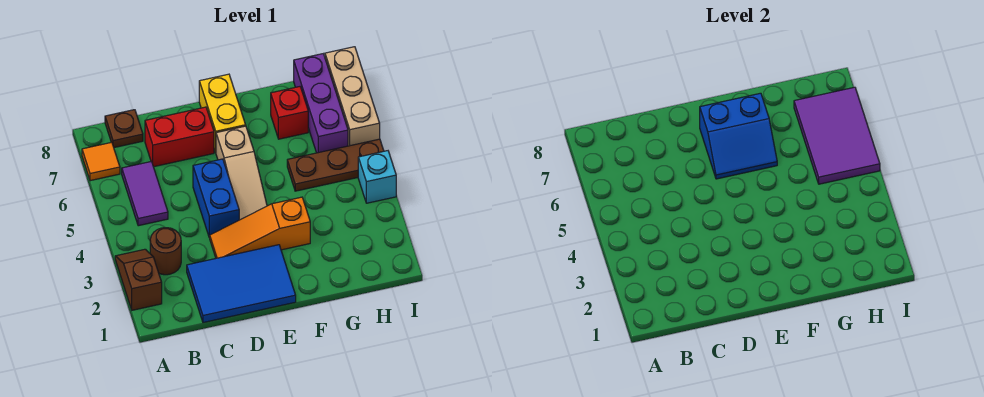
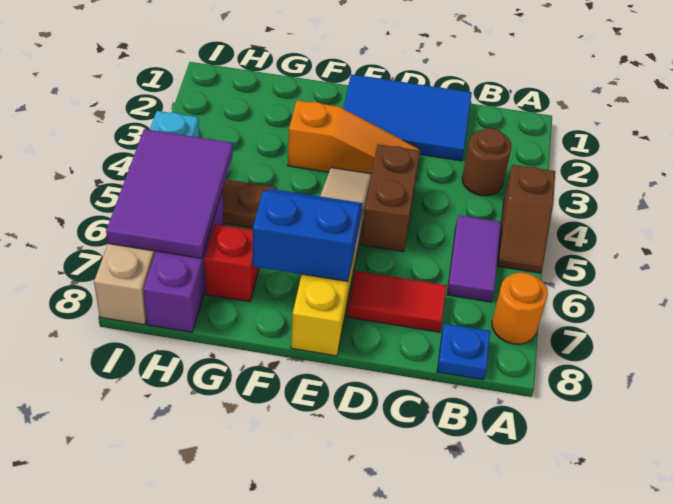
brown 1x2 slope [115,249,162,310] -> brown 1x2 slope moved to [497,165,555,273]
orange 1x1 tile [82,142,120,181] -> orange 1x1 round brick [492,273,548,344]
brown 1x1 plate [105,110,143,148] -> blue 1x1 plate [437,324,490,380]
red 1x2 brick [145,107,214,167] -> red 1x2 tile [347,271,447,332]
blue 1x2 brick [193,159,239,238] -> brown 1x2 brick [361,144,420,252]

